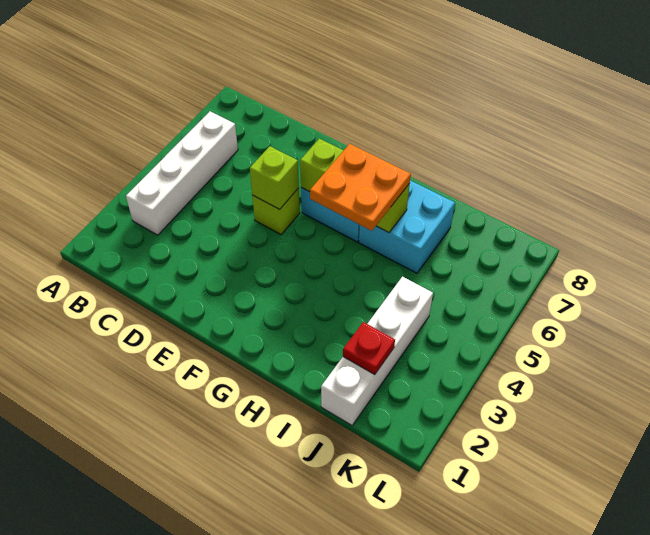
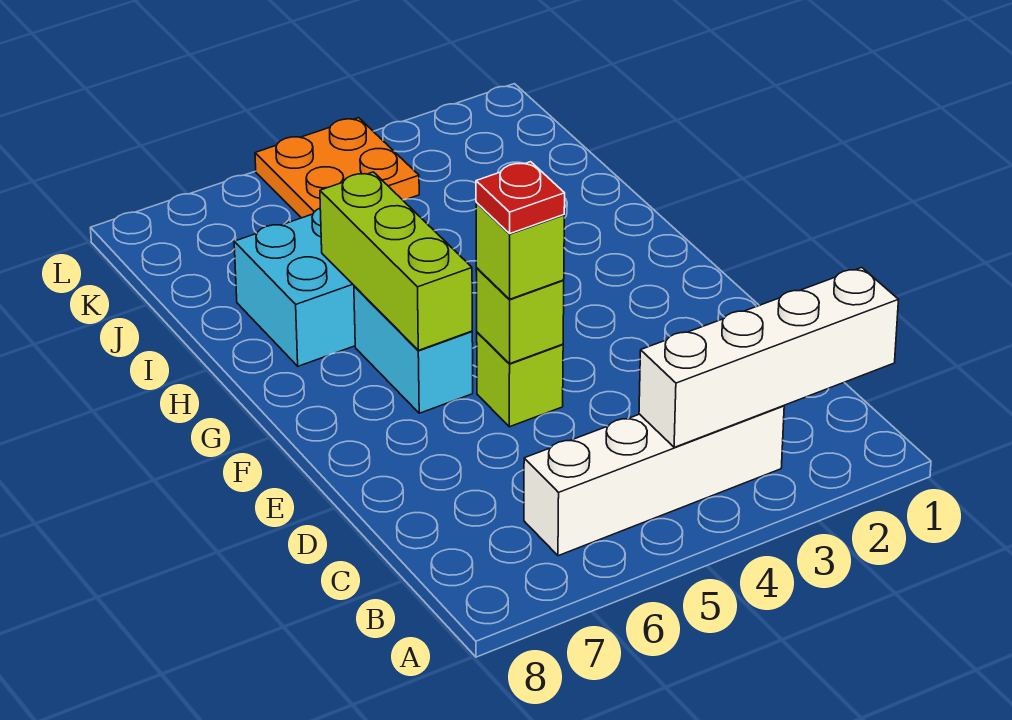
none -> lime 1x1 brick [476,203,564,299]
orange 2x2 plate [310,144,411,231] -> orange 2x2 plate moved to [255,118,419,218]
white 1x4 brick [321,277,433,425] -> white 1x4 brick moved to [639,267,898,447]
red 1x1 plate [343,322,395,375] -> red 1x1 plate moved to [476,162,565,233]

